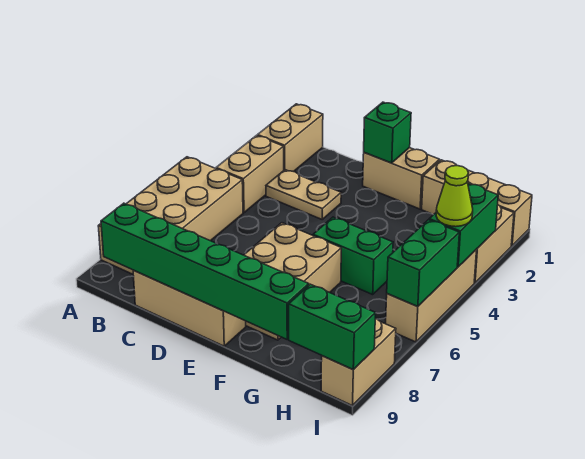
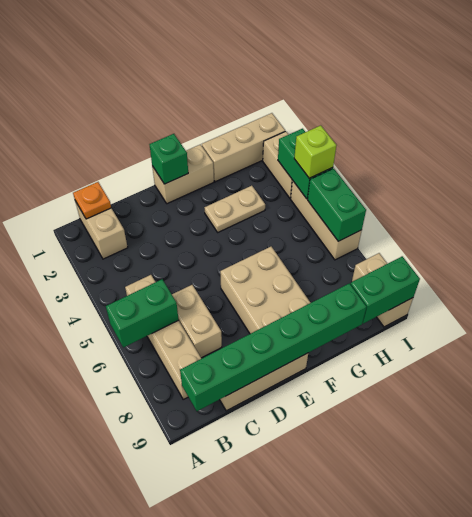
tan 2x4 brick [98,157,243,274] -> tan 1x4 brick [125,275,201,399]
none -> orange 1x1 plate [73,182,111,219]
tan 1x2 brick [216,135,284,213] -> tan 1x2 brick moved to [172,285,222,358]
tan 1x2 plate [266,170,341,219] -> tan 1x2 plate moved to [205,186,265,232]
green 1x2 brick [313,217,393,295] -> green 1x2 brick moved to [106,279,179,347]
lime 1x1 cone [436,166,473,227] -> lime 1x1 brick [294,125,336,178]

